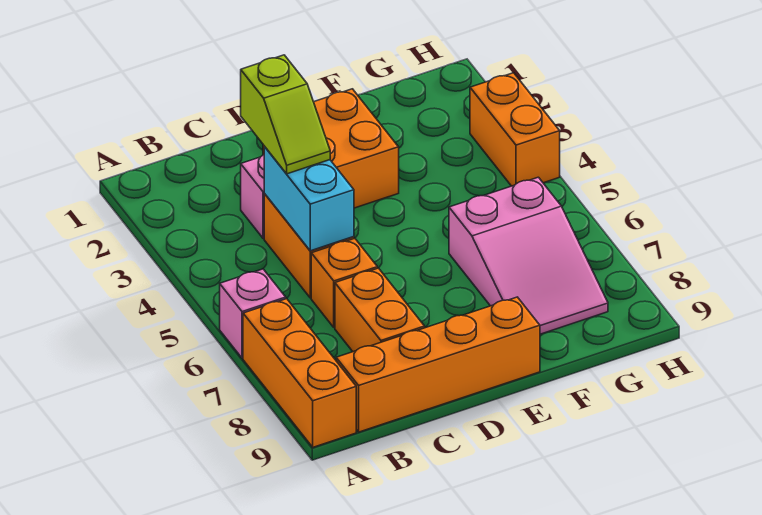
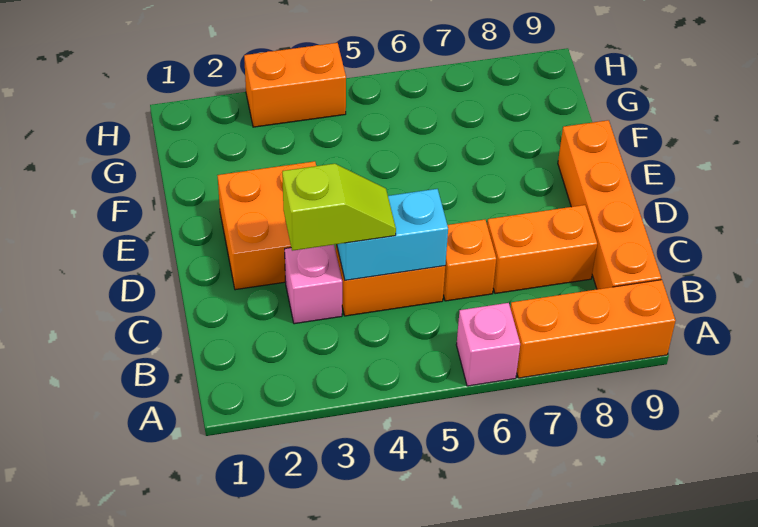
pink 2x3 slope [449,177,608,334] -> none

